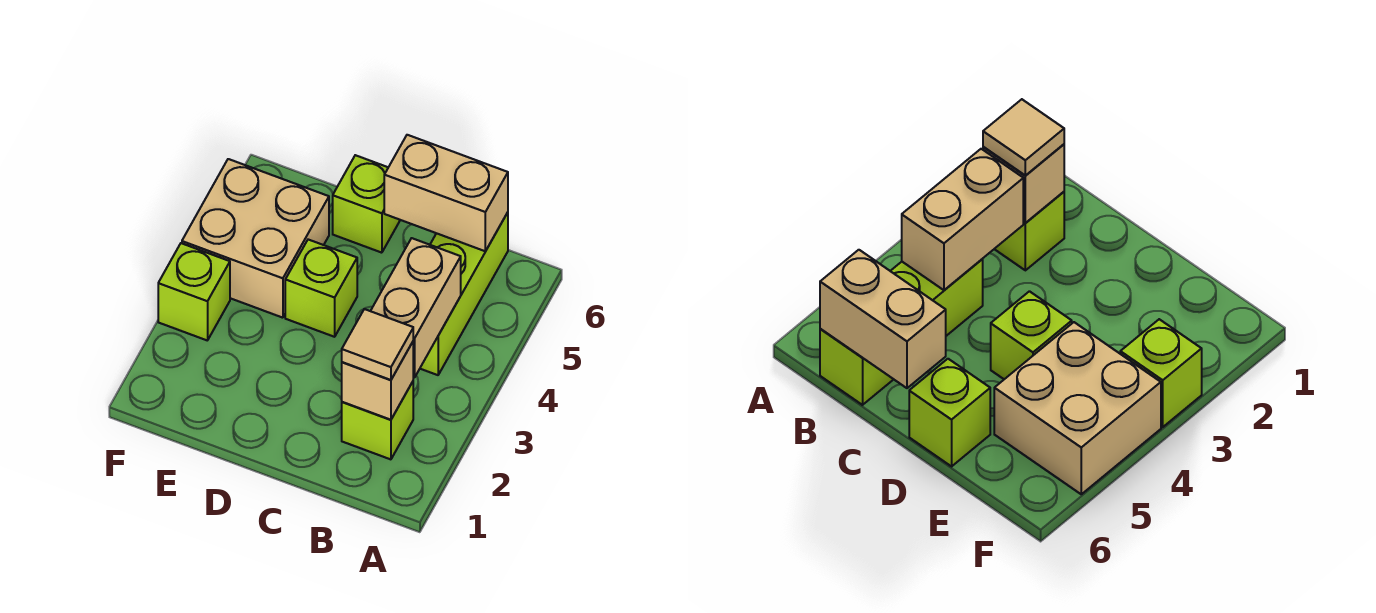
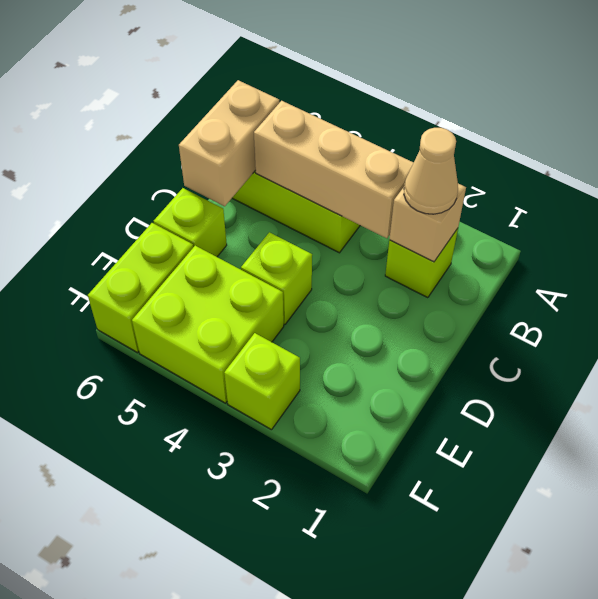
tan 1x1 tile [342,309,413,380] -> tan 1x1 cone [404,128,458,214]
tan 1x2 brick [371,238,461,378] -> tan 1x3 brick [254,101,414,238]
tan 2x2 brick [182,159,329,318] -> lime 2x2 brick [132,246,284,403]
none -> lime 1x2 brick [88,223,193,353]

